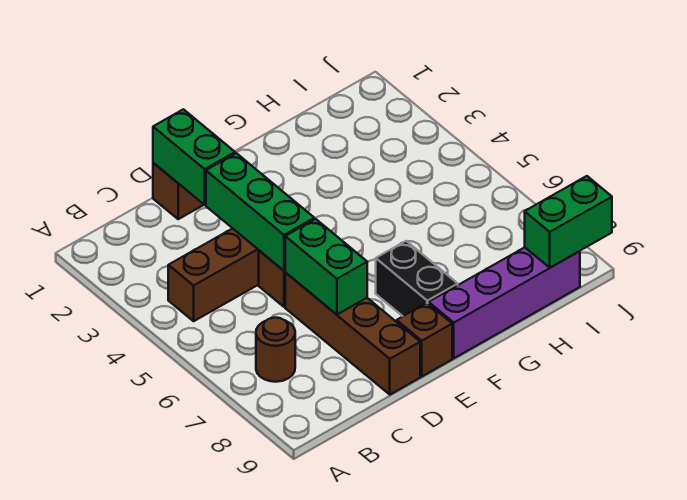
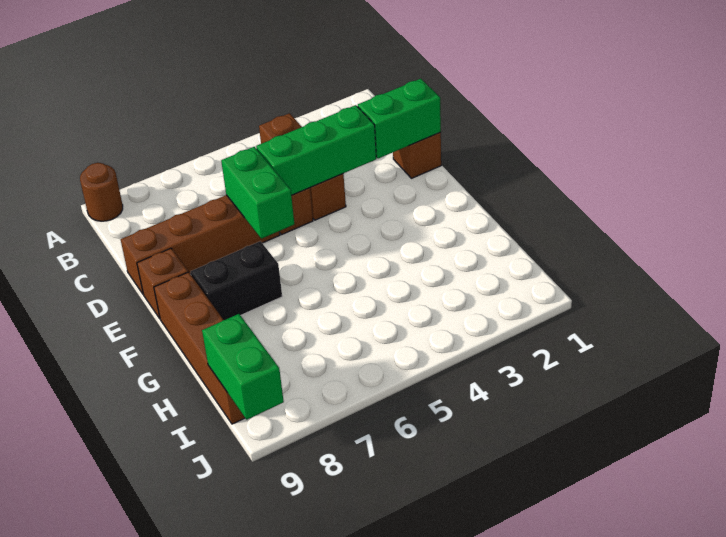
brown 1x1 round brick [256,318,295,382] -> brown 1x1 round brick moved to [80,163,123,221]
green 1x2 brick [285,219,367,314] -> green 1x2 brick turned to [221,147,294,239]
purple 1x4 brick [429,247,580,358] -> brown 1x4 brick [154,272,245,424]

